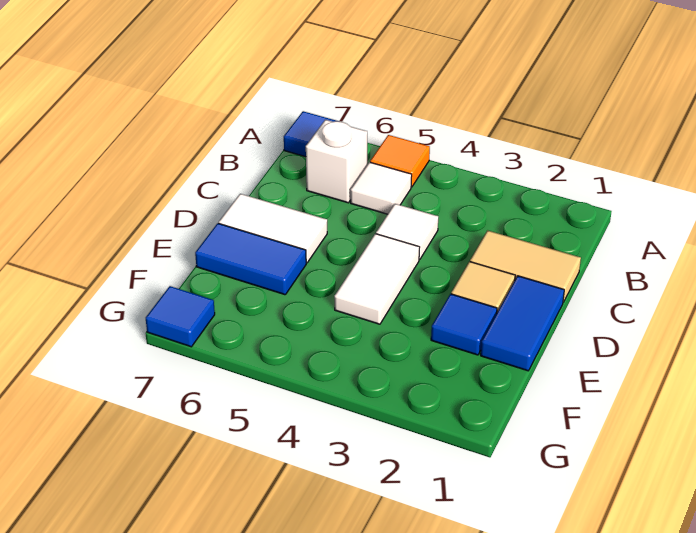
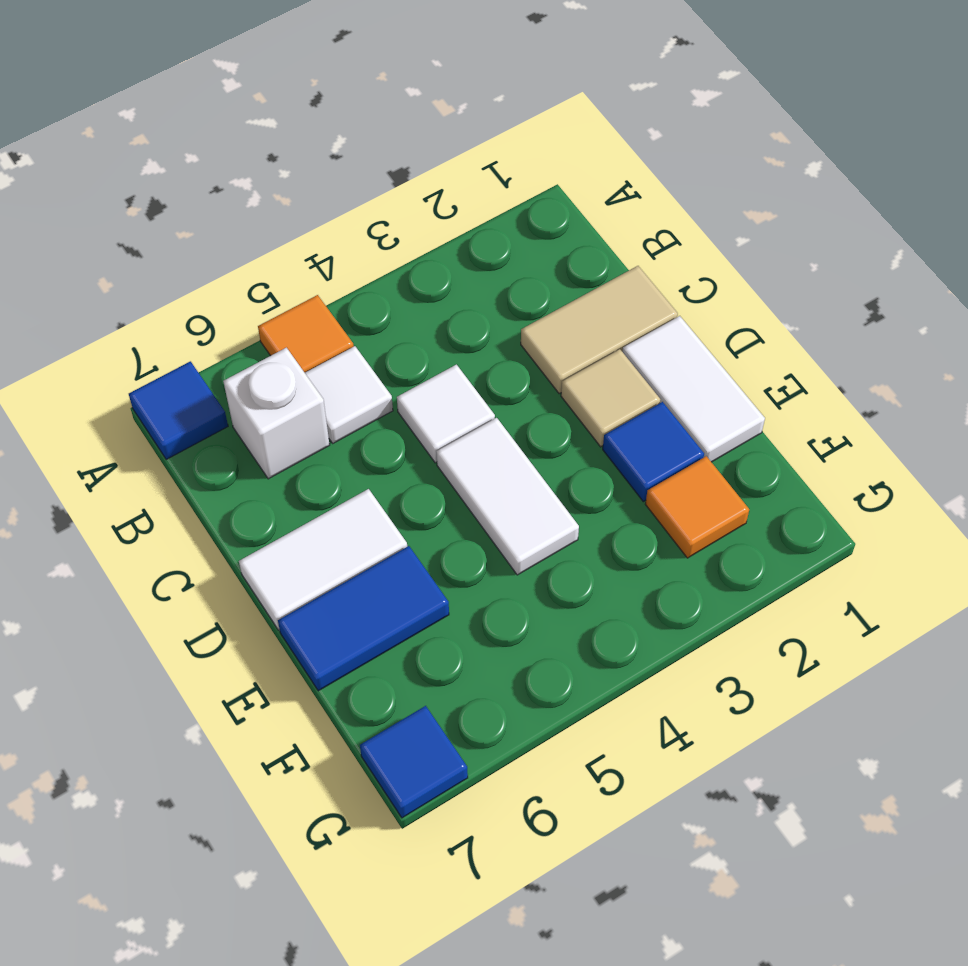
blue 1x2 tile [481,276,564,371] -> white 1x2 tile [622,316,765,462]
none -> orange 1x1 tile [645,456,749,558]

